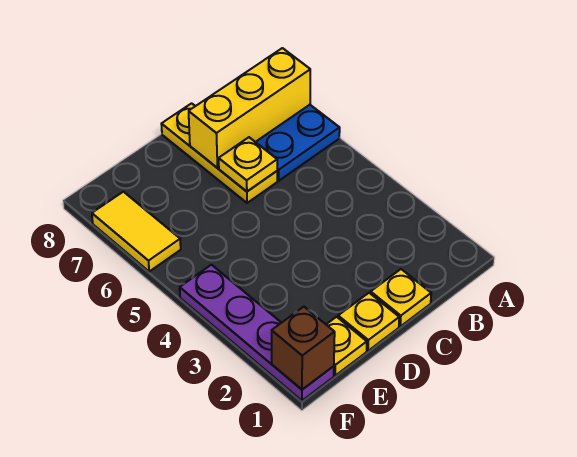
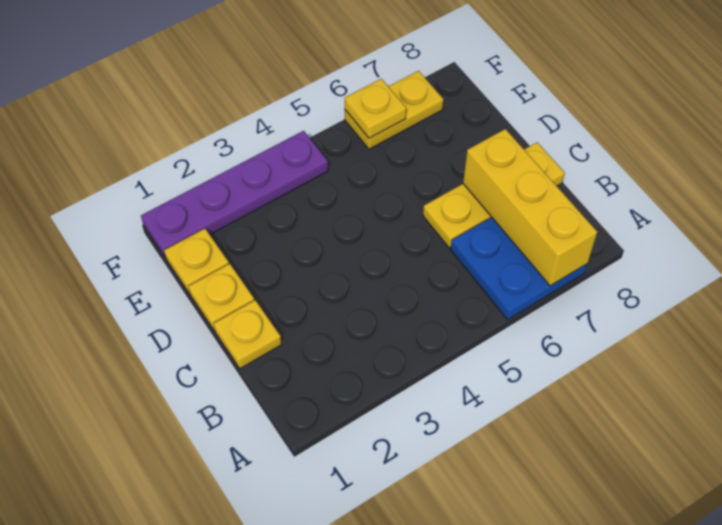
yellow 1x1 plate [219,137,277,191] -> yellow 1x1 plate moved to [345,79,406,138]
brown 1x1 brick [272,307,335,390] -> none
yellow 1x2 tile [92,192,181,272] -> yellow 1x2 plate [345,71,443,149]

